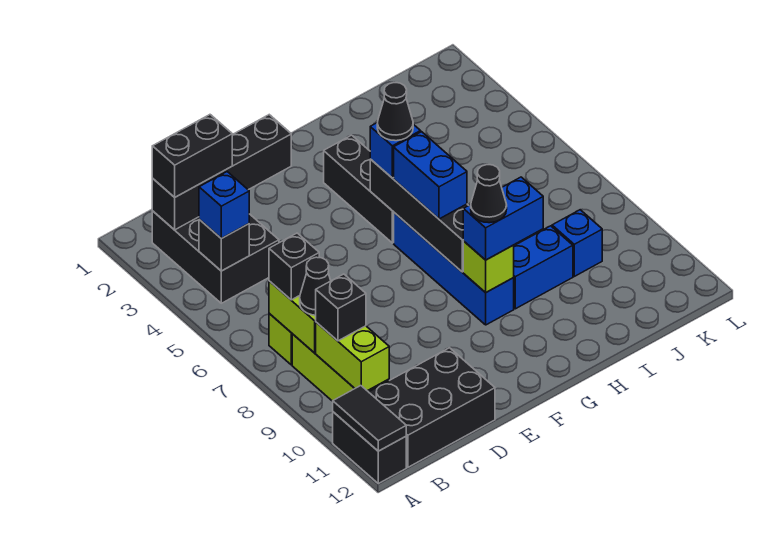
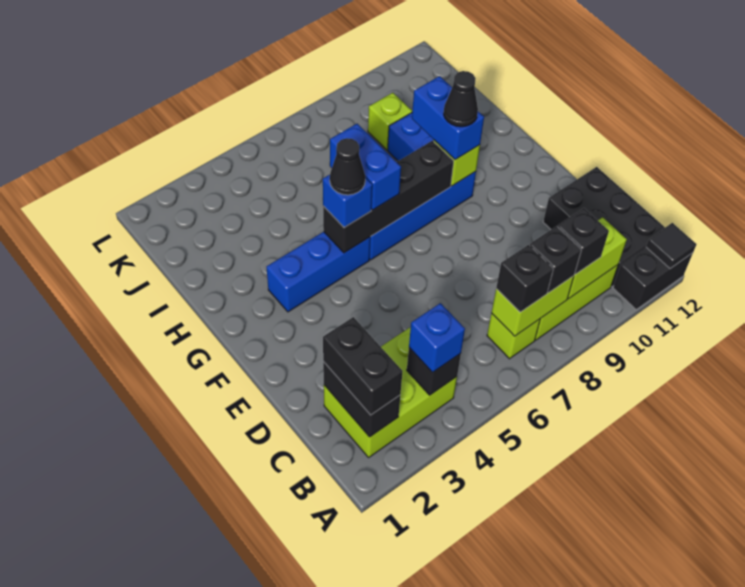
black 1x2 tile [333,386,406,451] -> black 1x1 tile [646,223,696,268]
black 2x3 brick [152,211,279,303] -> lime 2x3 brick [324,327,457,457]
black 1x4 brick [152,115,291,230] -> black 1x2 brick [323,362,400,437]
black 1x1 cone [300,257,331,315] -> black 1x1 brick [530,226,581,293]
black 1x3 brick [324,135,394,243] -> blue 1x3 brick [267,232,370,312]
blue 1x2 brick [394,132,467,219] -> blue 1x2 brick turned to [330,124,401,210]
blue 1x1 brick [552,210,602,276] -> lime 1x1 brick [368,93,412,150]

